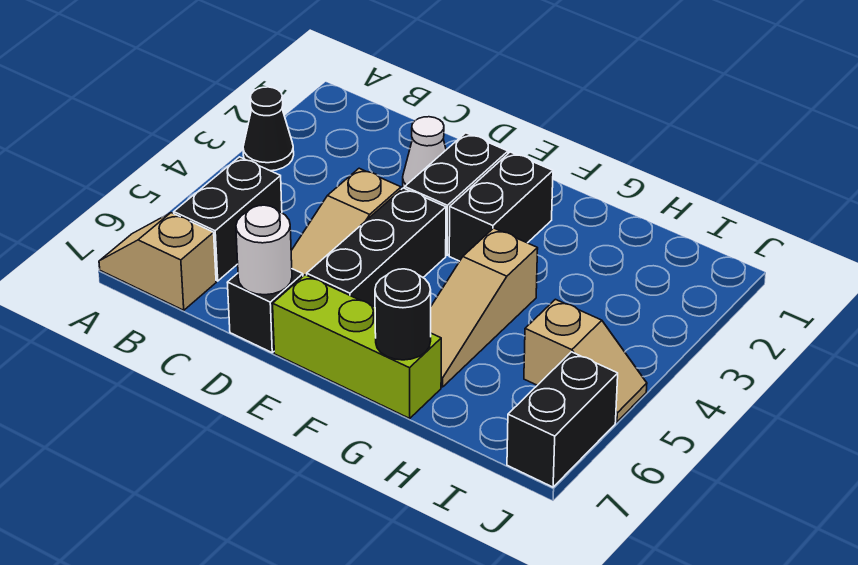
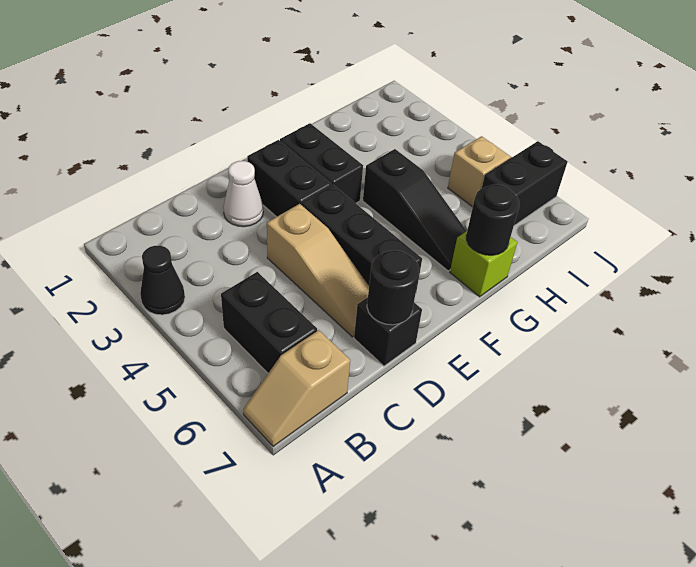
white 1x1 round brick [236,205,292,295] -> black 1x1 round brick [367,250,419,325]
lime 1x3 brick [273,275,441,418] -> lime 1x1 brick [450,231,517,297]
tan 1x3 slope [431,228,538,387] -> black 1x3 slope [363,149,466,271]
black 1x2 brick [507,352,618,487] -> black 1x2 brick turned to [482,141,568,225]

